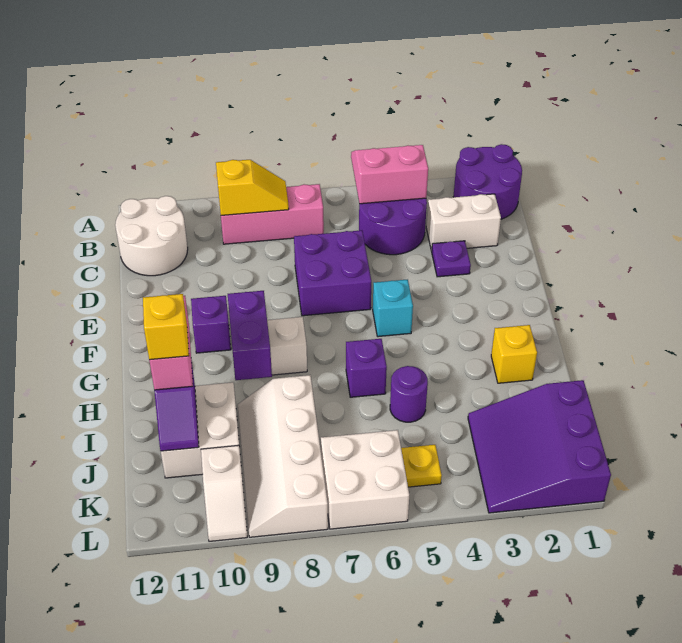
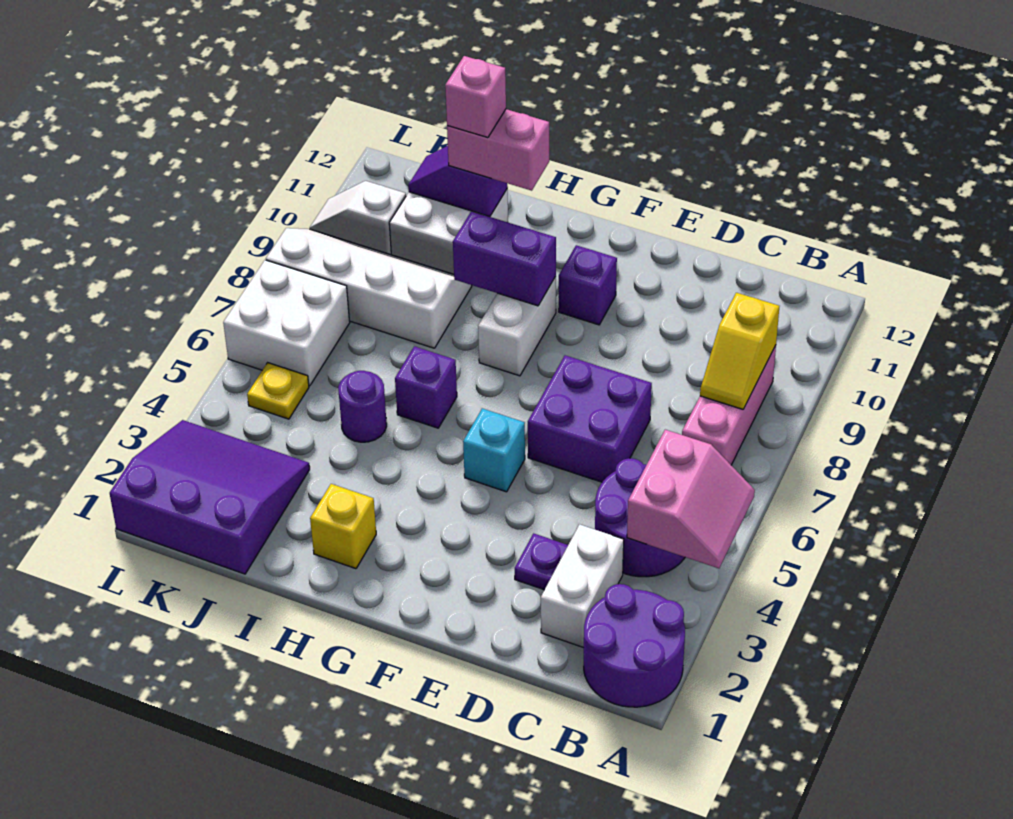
white 2x2 round brick [115,196,188,276] -> none
yellow 1x1 brick [143,294,189,360] -> pink 1x1 brick [445,56,506,138]

